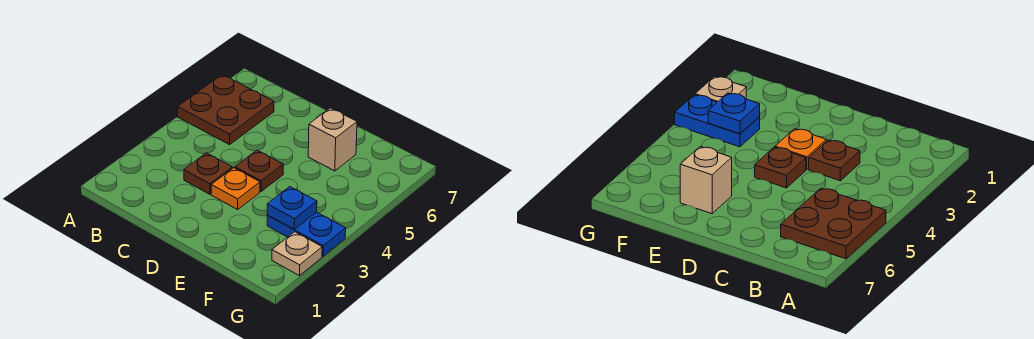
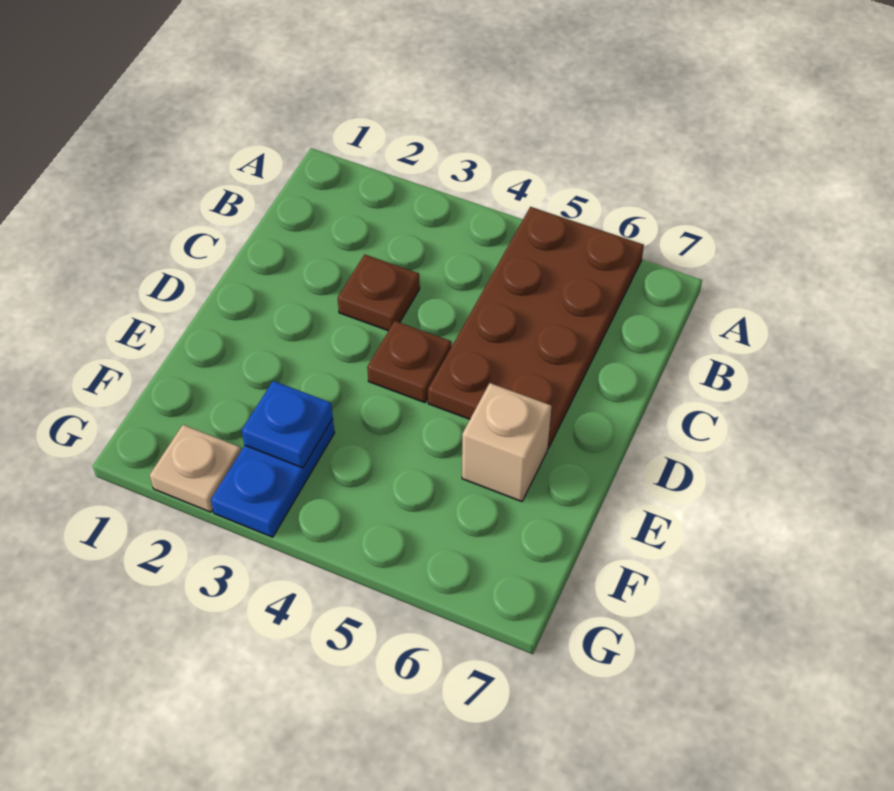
brown 2x2 plate [177,75,274,145] -> brown 2x4 plate [428,207,644,448]
orange 1x1 plate [211,168,260,209] -> none

